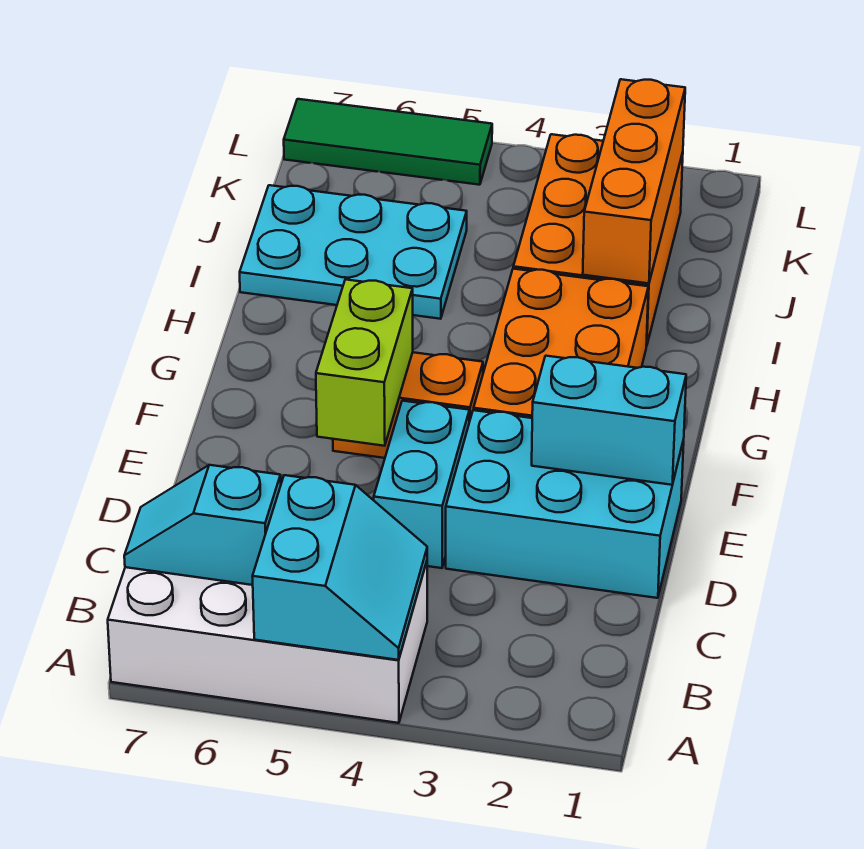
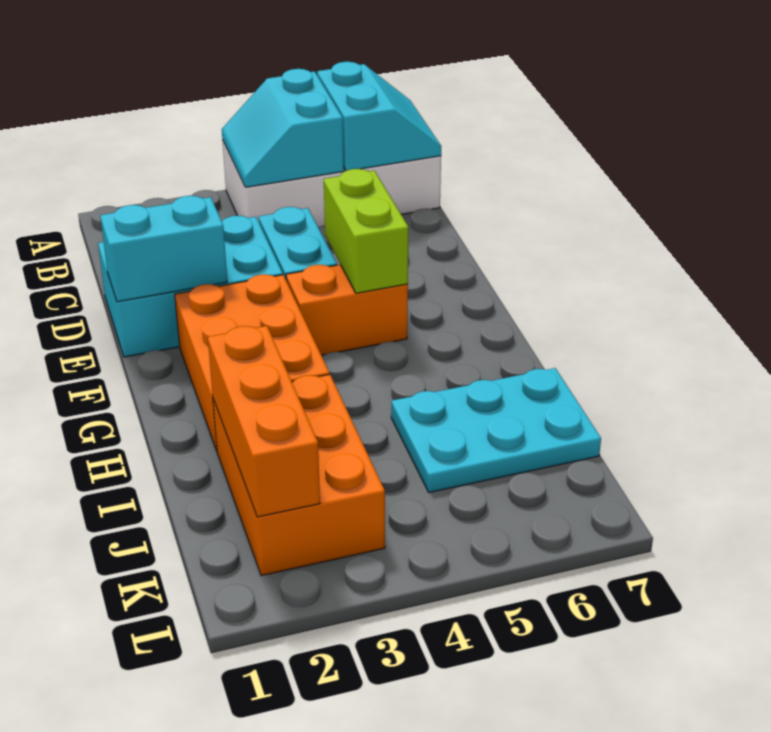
cyan 1x2 slope [124,465,281,585] -> cyan 2x2 slope [317,62,441,171]
green 1x3 tile [284,99,492,185] -> none

